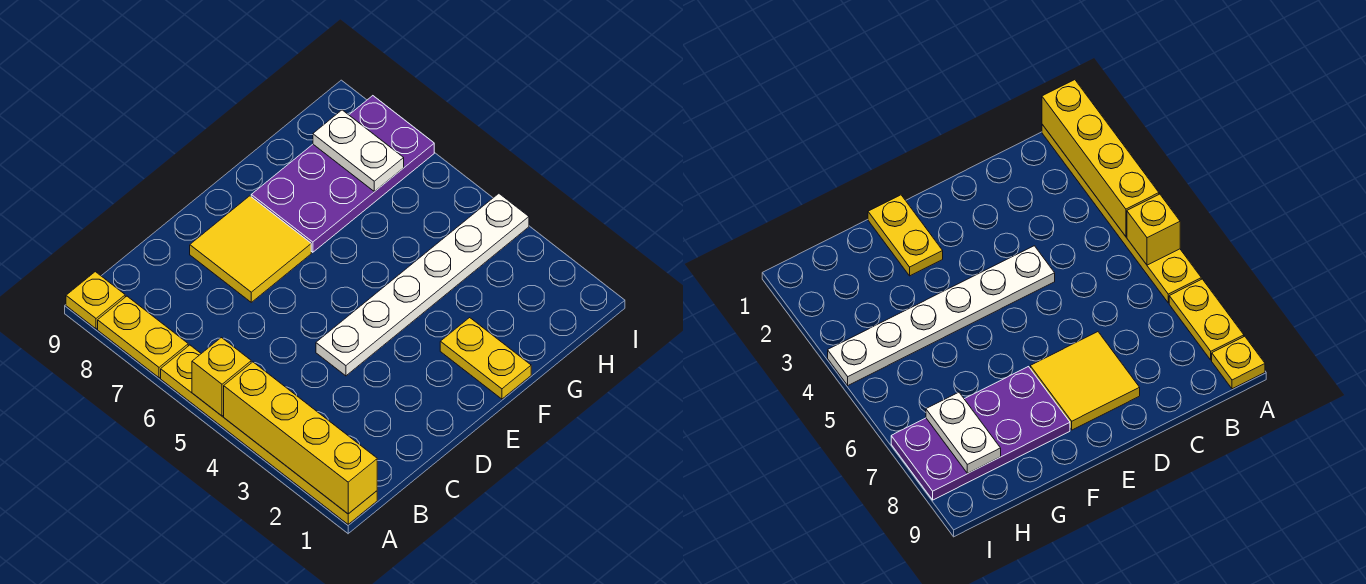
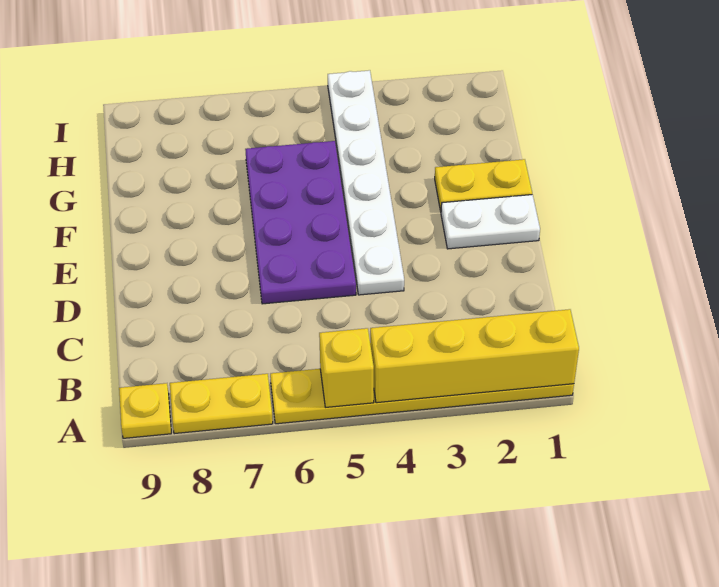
yellow 2x2 tile [190,196,311,302] -> none
purple 2x4 plate [251,96,434,252] -> purple 2x4 plate moved to [245,141,356,304]
white 1x2 plate [313,110,404,192] -> white 1x2 plate moved to [441,195,540,249]

